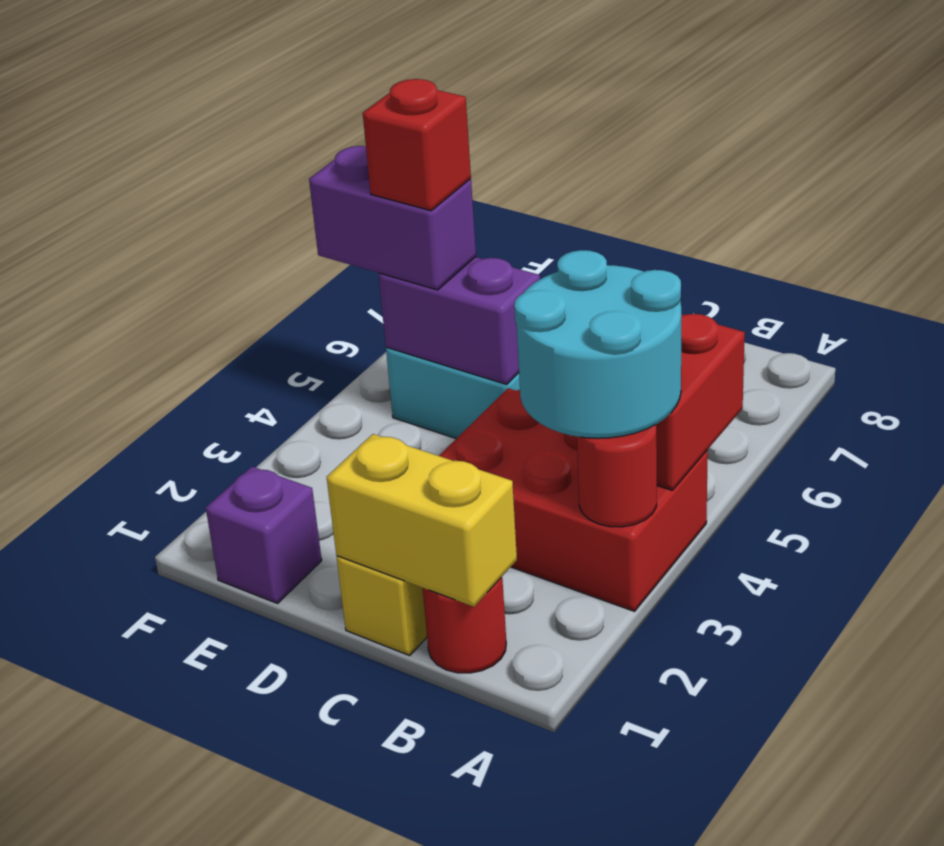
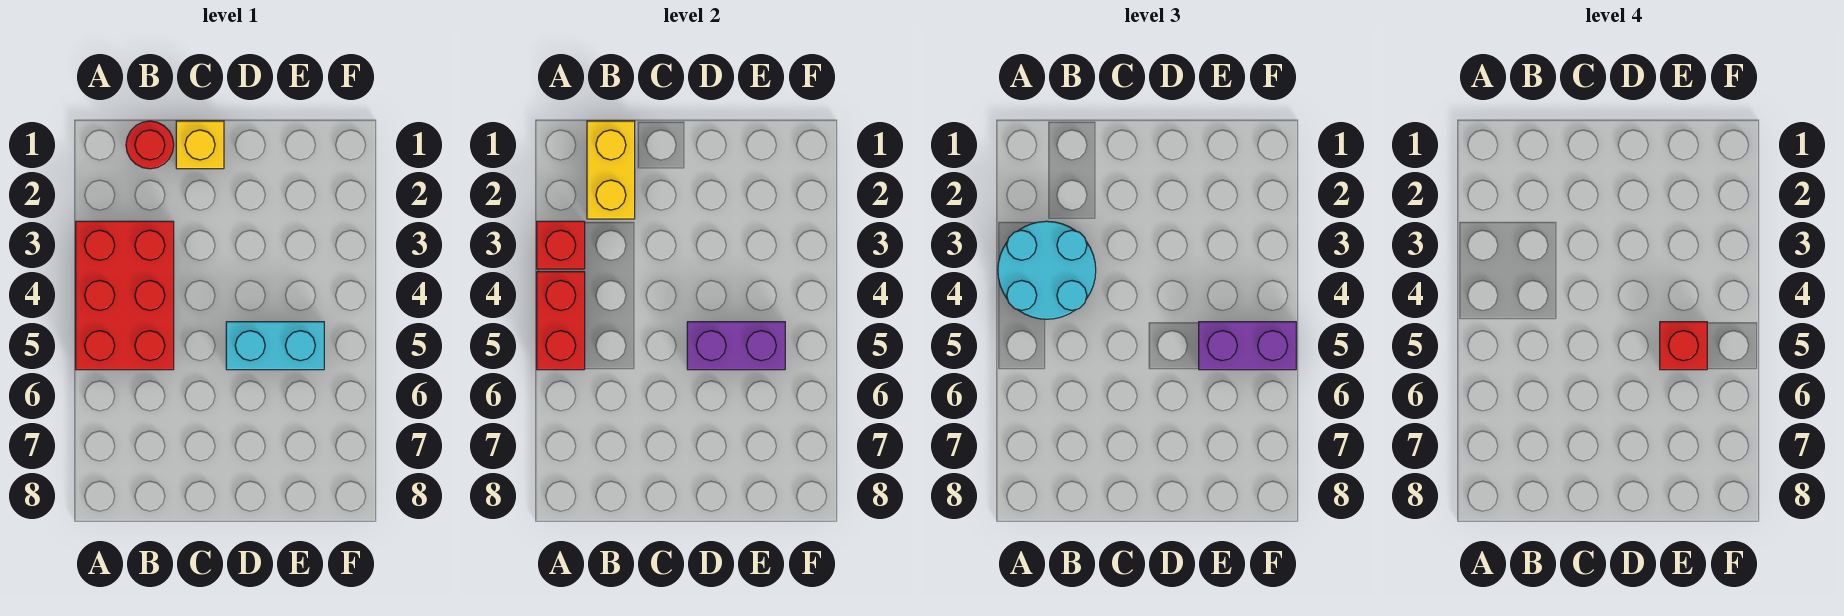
red 2x3 brick [439,388,708,611] -> red 2x3 brick turned to [76,221,174,370]
red 1x1 round brick [577,425,657,527] -> red 1x1 brick [537,221,585,269]
yellow 1x2 brick [327,434,517,607] -> yellow 1x2 brick turned to [587,121,635,219]
purple 1x1 brick [206,467,322,603] -> none

